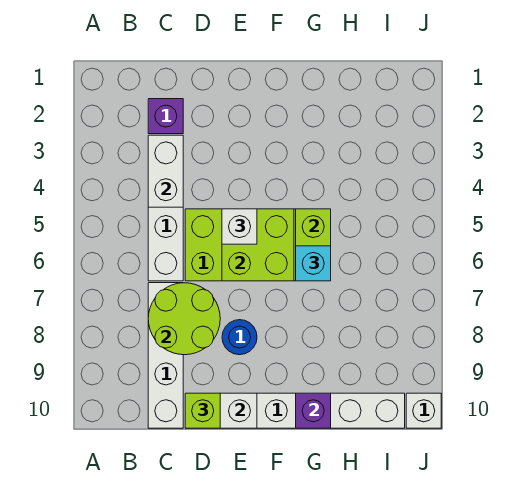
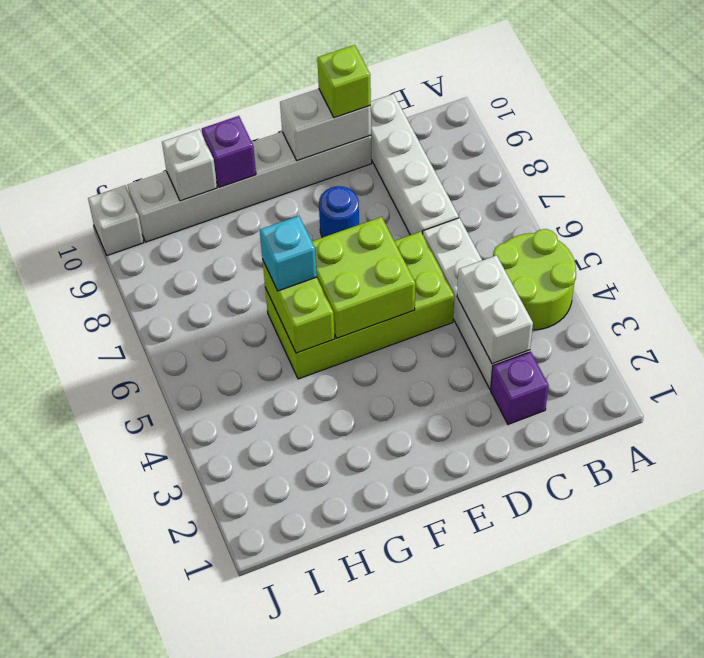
lime 2x2 round brick [148,283,220,355] -> lime 2x2 round brick moved to [493,229,576,330]
white 1x1 brick [222,209,257,244] -> white 1x1 brick moved to [162,129,217,201]

